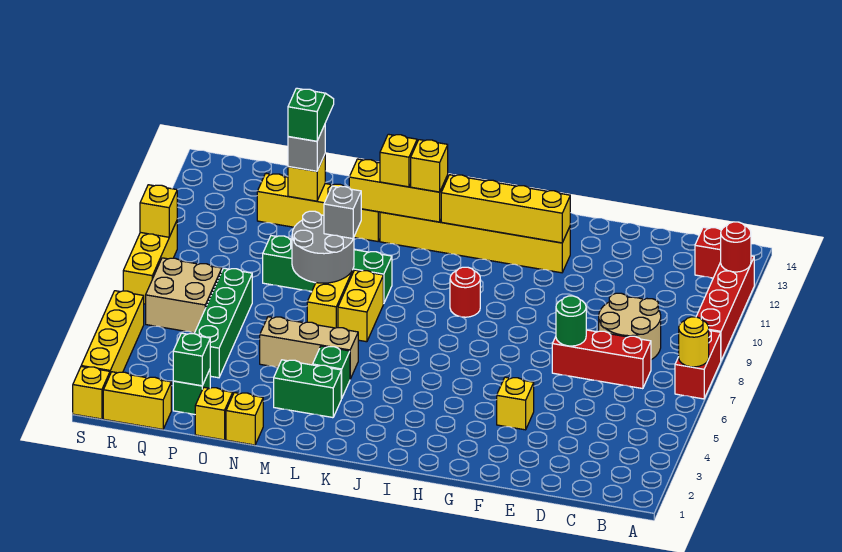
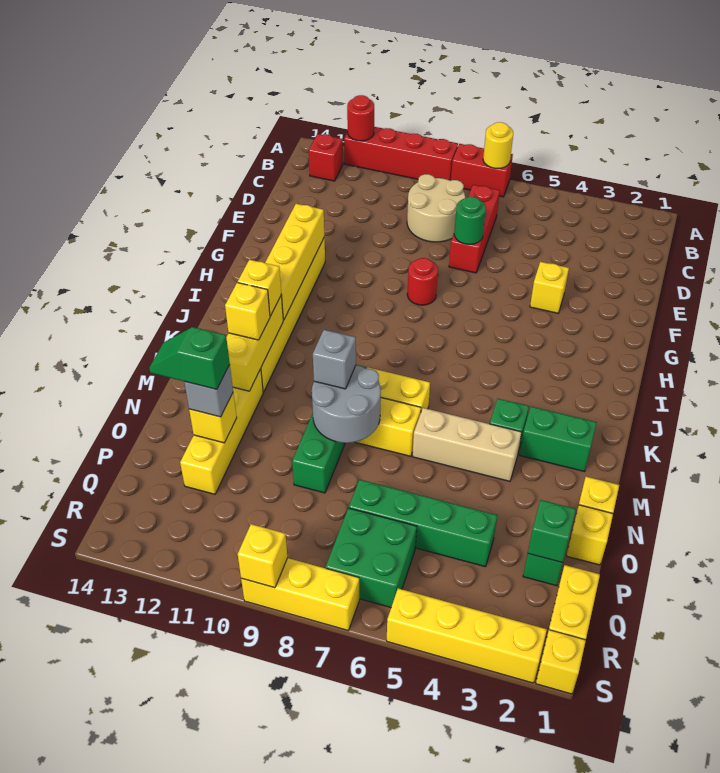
red 1x1 round brick [450,267,480,317] -> red 1x1 round brick moved to [407,258,438,305]
green 1x2 brick [274,360,342,418] -> green 1x2 brick turned to [520,407,597,472]
tan 1x3 brick [260,317,358,379] -> tan 1x3 brick turned to [412,408,522,481]
tan 2x2 brick [146,258,222,333] -> green 2x2 brick [326,508,417,607]

